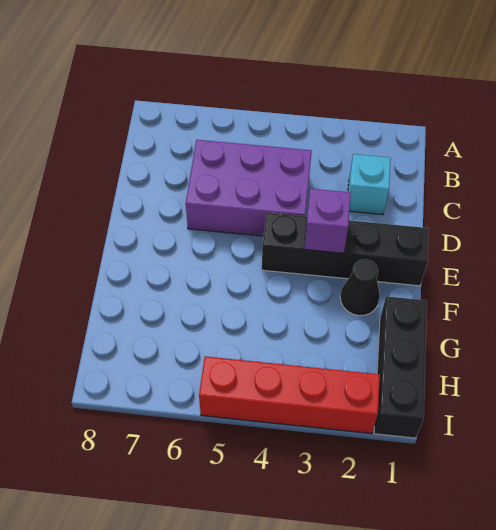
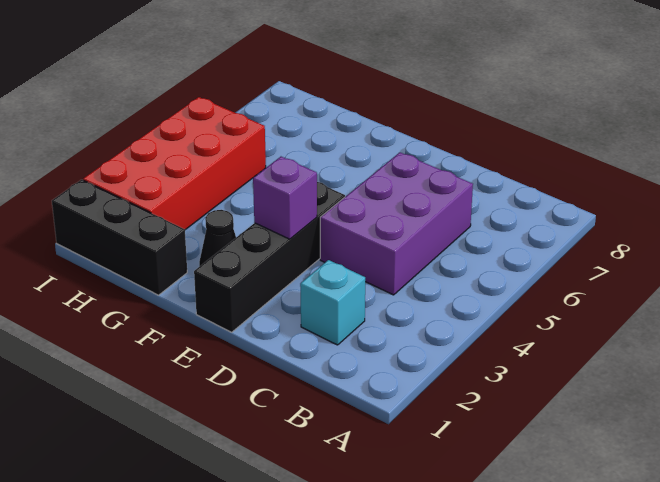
red 1x4 brick [199,356,380,433] -> red 2x4 brick [83,97,266,230]

